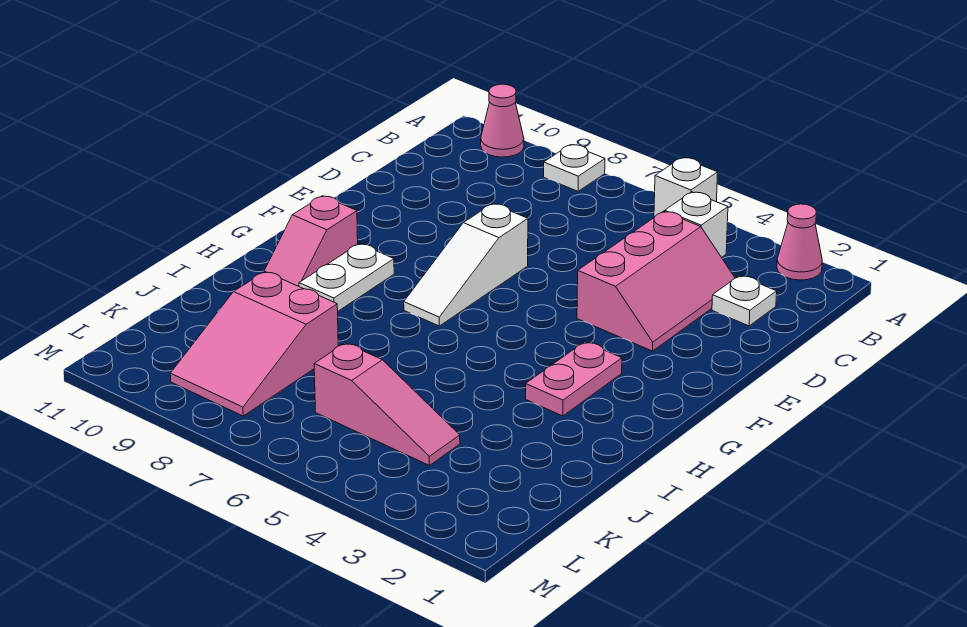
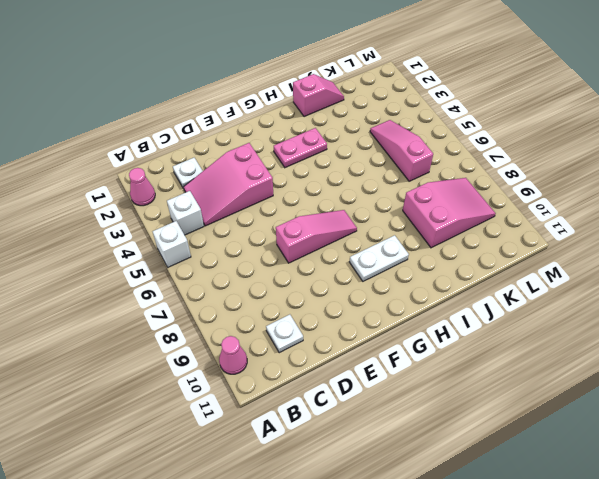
white 1x1 plate [544,145,605,191] -> white 1x1 plate moved to [266,314,303,353]
pink 2x3 slope [577,211,735,351] -> pink 2x3 slope turned to [184,143,273,226]
white 1x3 slope [404,204,528,326] -> pink 1x3 slope [276,210,357,263]
pink 1x2 slope [264,196,358,286] -> pink 1x2 slope moved to [293,74,344,117]

